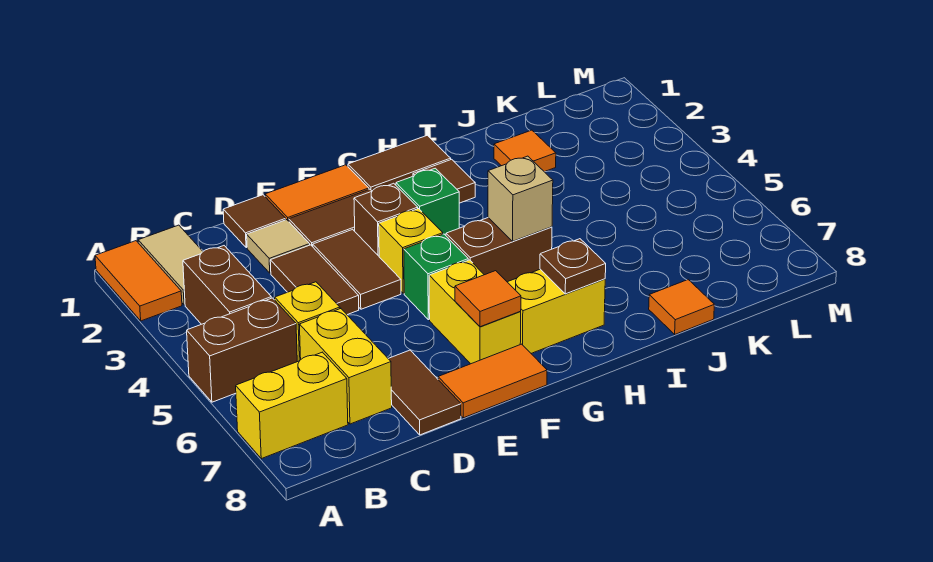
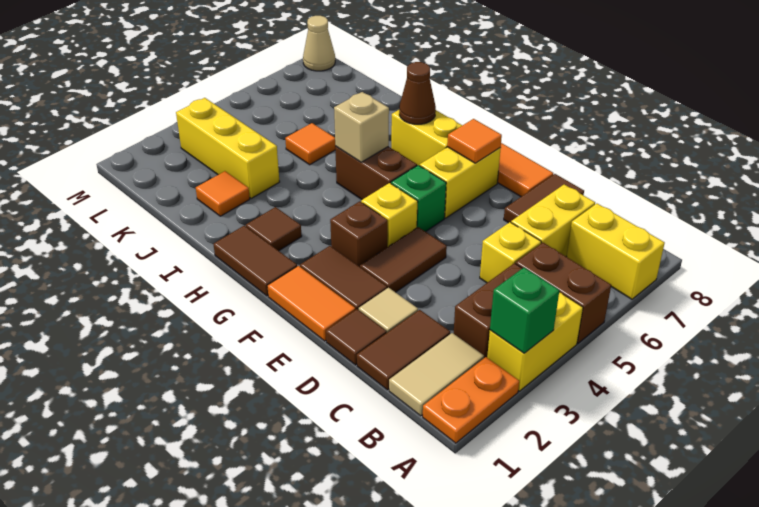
orange 1x2 tile [95,241,182,321] -> orange 1x2 plate [423,357,519,443]
none -> yellow 1x2 brick [487,292,583,391]
brown 1x2 tile [270,245,359,315] -> brown 1x2 tile moved to [357,310,450,390]
green 1x1 brick [396,168,459,235] -> green 1x1 brick moved to [490,268,559,353]
brown 1x1 plate [540,239,606,294] -> brown 1x1 cone [399,62,436,124]
none -> yellow 1x3 brick [176,98,280,198]
orange 1x1 tile [649,280,714,334] -> orange 1x1 tile moved to [285,123,335,165]
none -> tan 1x1 cone [303,16,335,71]

